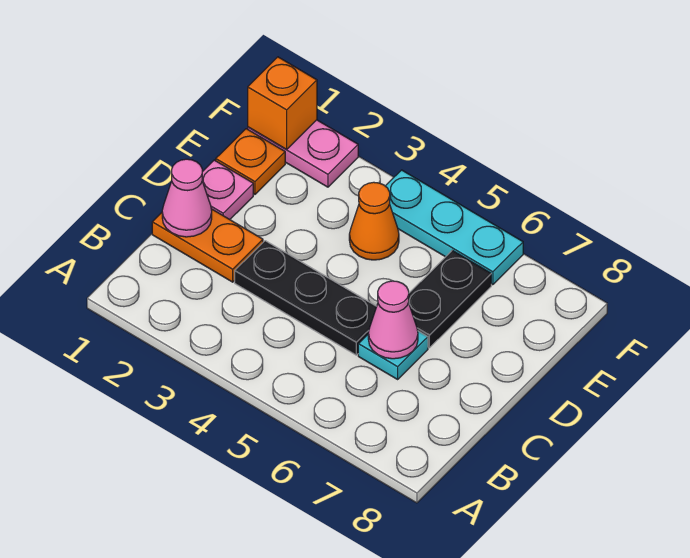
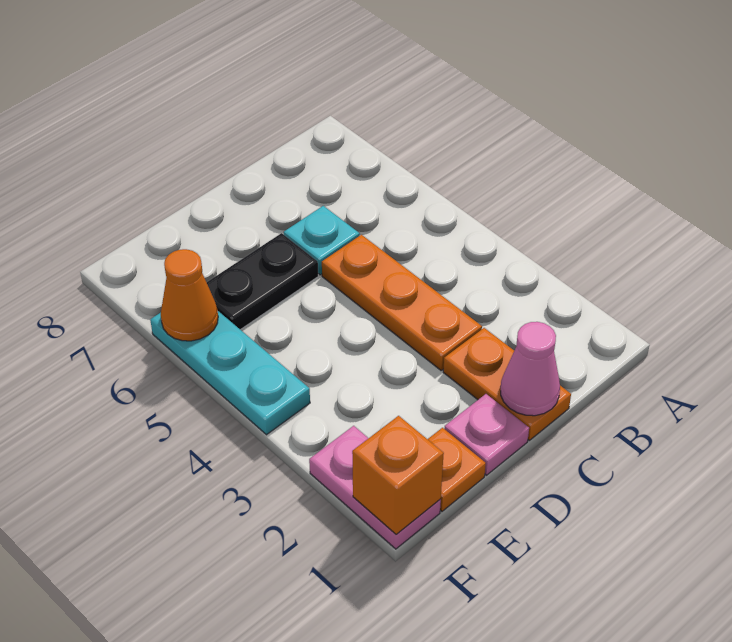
black 1x3 plate [235,241,377,355] -> orange 1x3 plate [322,235,482,370]
pink 1x1 cone [368,281,418,359] -> none
orange 1x1 cone [349,182,399,260] -> orange 1x1 cone moved to [161,249,218,341]

